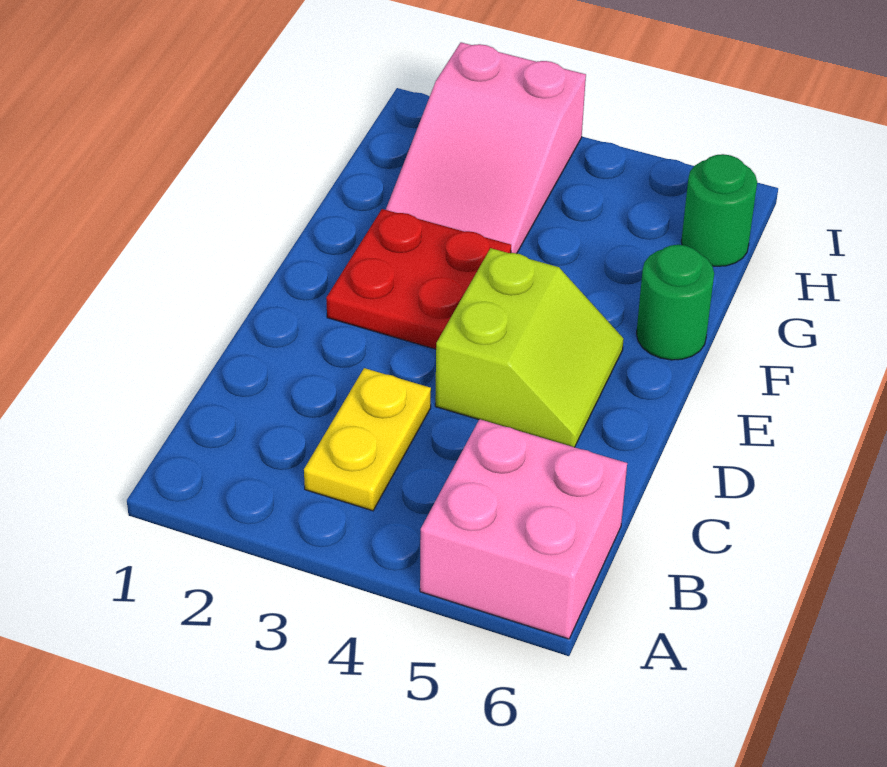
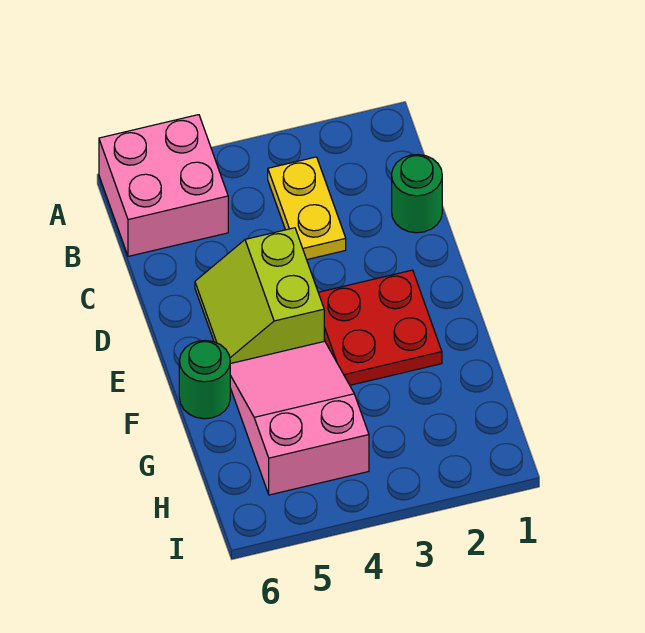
pink 2x3 slope [386,42,586,253] -> pink 2x3 slope moved to [230,341,369,495]
green 1x1 round brick [681,154,757,266] -> green 1x1 round brick moved to [392,154,442,233]

